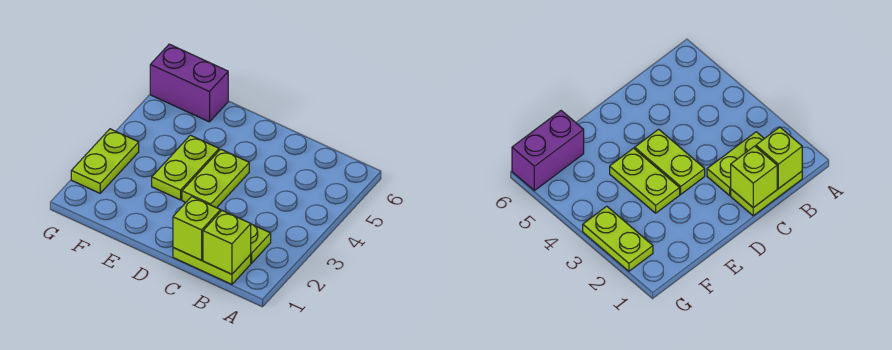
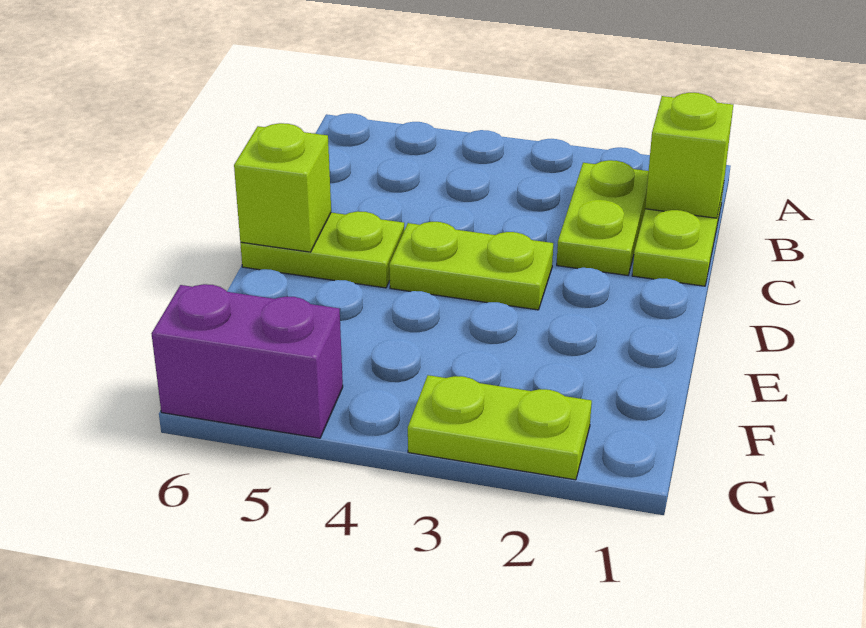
lime 1x1 brick [173,197,220,260] -> lime 1x1 brick moved to [234,123,331,252]
lime 1x2 plate [152,135,219,200] -> lime 1x2 plate moved to [240,211,404,288]
purple 1x2 brick [150,44,228,122] -> purple 1x2 brick turned to [151,284,343,438]

